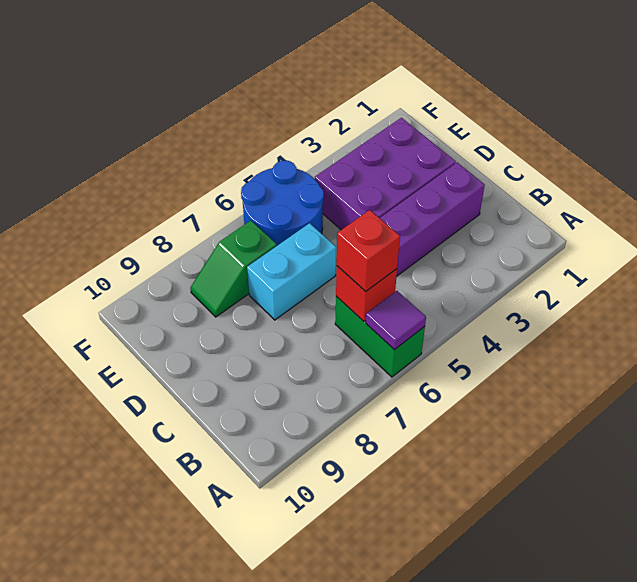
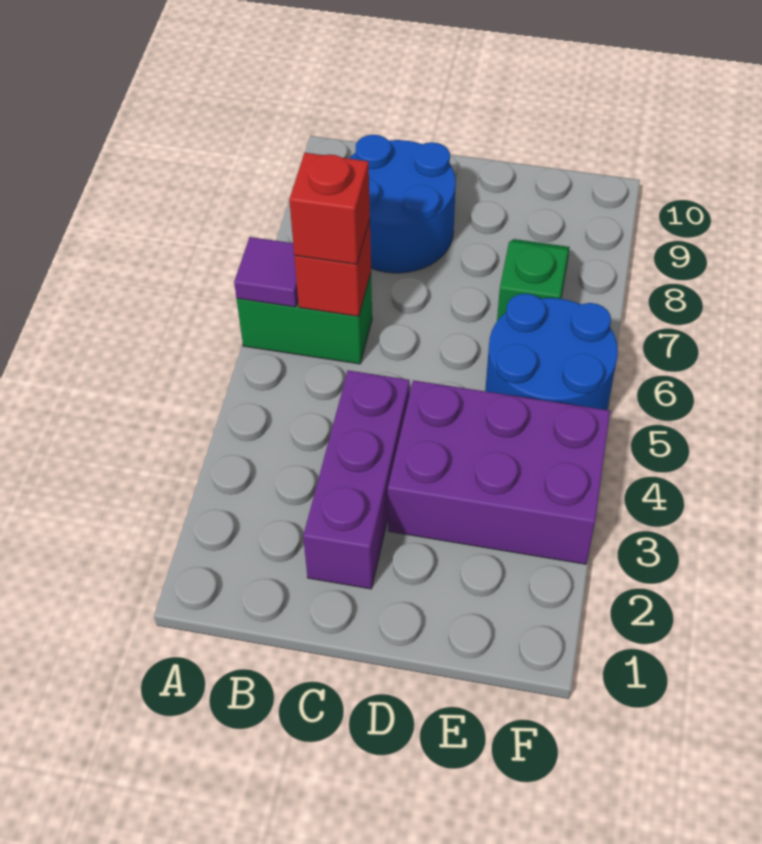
none -> blue 2x2 round brick [349,135,456,273]
purple 2x3 brick [315,118,456,230] -> purple 2x3 brick turned to [388,380,610,564]
cyan 1x2 brick [247,223,336,320] -> none

